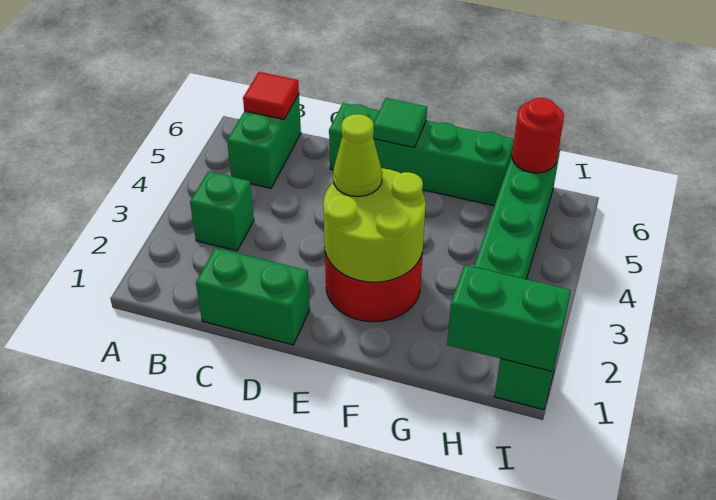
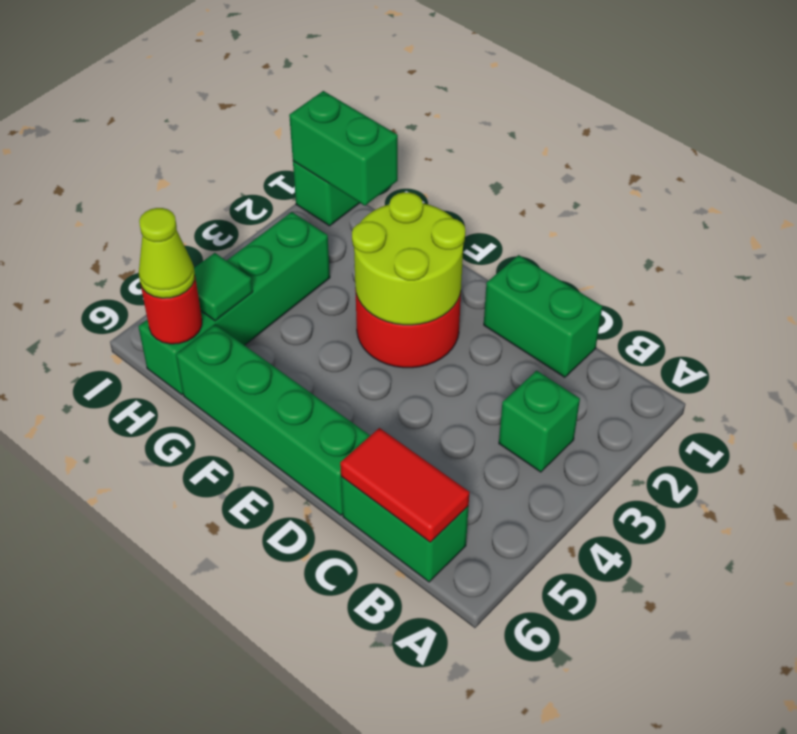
green 1x2 brick [227,94,301,188] -> green 1x2 brick turned to [341,477,469,582]
red 1x1 tile [243,72,299,119] -> red 1x2 tile [340,428,469,542]
lime 1x1 cone [333,114,382,197] -> lime 1x1 cone moved to [139,208,195,298]
green 1x1 tile [373,98,427,147] -> green 1x1 tile moved to [194,253,253,321]

